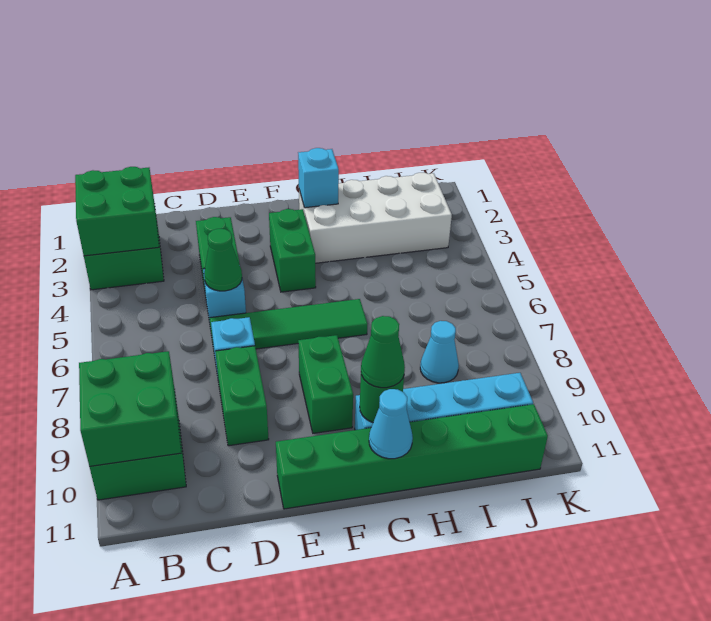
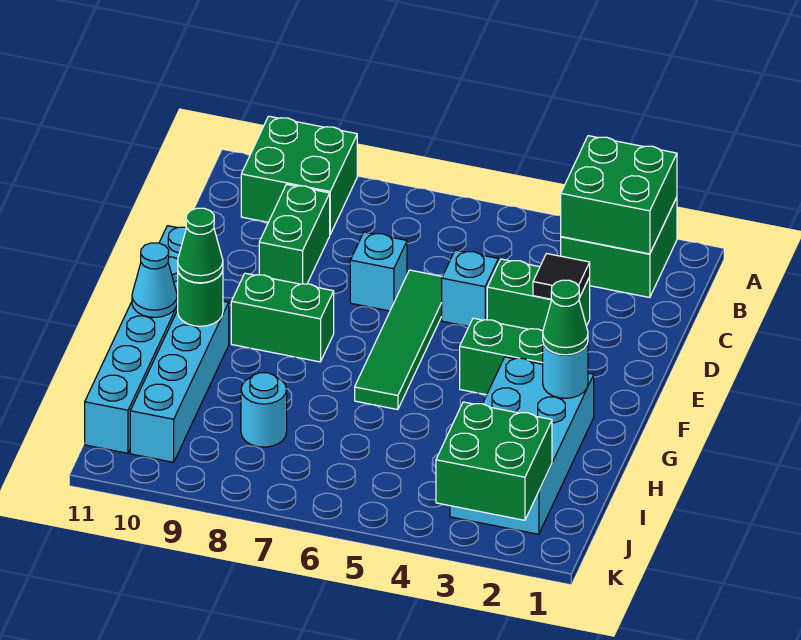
green 2x2 brick [79,351,181,466] -> green 2x2 brick moved to [436,402,552,520]
none -> black 1x1 tile [533,254,590,299]
green 1x1 cone [204,229,242,291] -> green 1x1 cone moved to [543,280,588,355]
green 1x2 brick [215,346,269,446] -> green 1x2 brick turned to [259,184,330,284]
green 1x6 brick [276,404,548,509] -> cyan 1x6 brick [85,226,186,453]
white 2x4 brick [299,173,452,263] -> cyan 2x4 brick [450,357,594,534]
cyan 1x1 brick [298,148,339,208] -> cyan 1x1 round brick [543,343,588,398]
cyan 1x1 cone [420,321,459,383] -> cyan 1x1 round brick [241,373,287,447]

